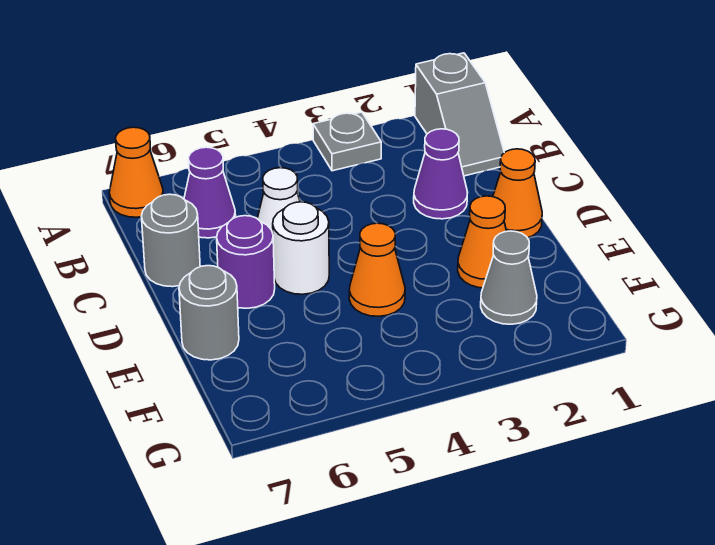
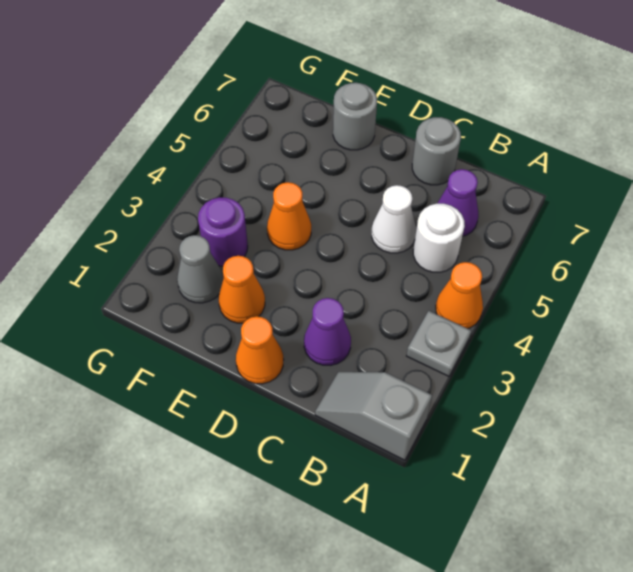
orange 1x1 cone [109,127,163,217] -> orange 1x1 cone moved to [436,262,483,329]
white 1x1 round brick [273,202,329,294] -> white 1x1 round brick moved to [413,204,465,272]
purple 1x1 round brick [217,216,275,308] -> purple 1x1 round brick moved to [198,197,248,266]

